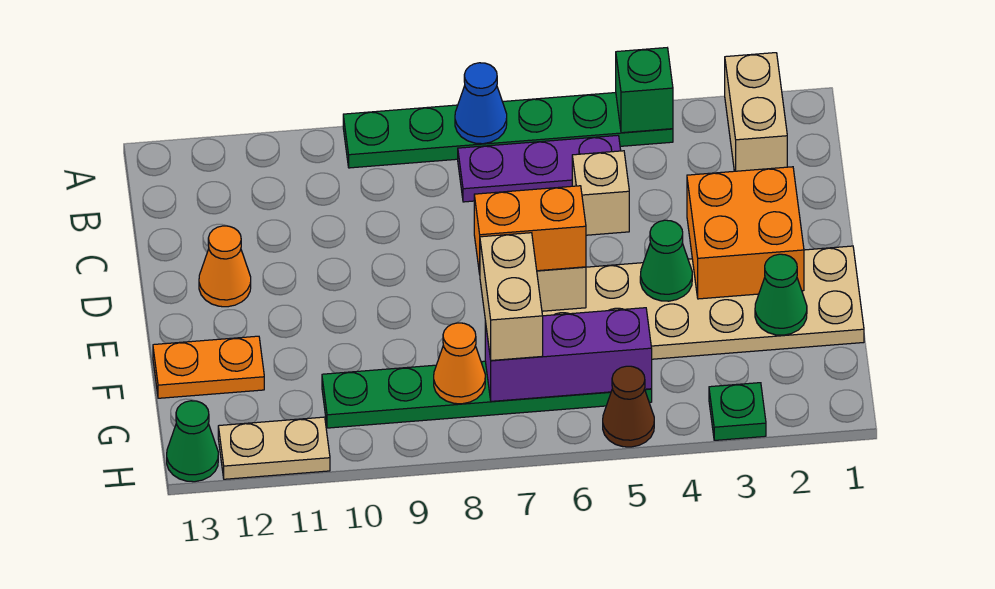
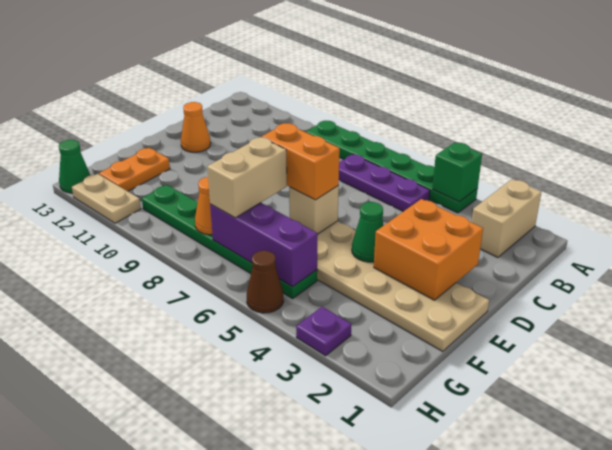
blue 1x1 cone [455,63,507,144] -> none
tan 1x1 brick [572,151,629,235] -> none
green 1x1 cone [755,254,807,335] -> none
orange 1x2 plate [153,336,264,398] -> orange 1x2 plate turned to [99,148,170,191]
green 1x1 plate [709,383,766,440] -> purple 1x1 plate [296,307,351,356]

